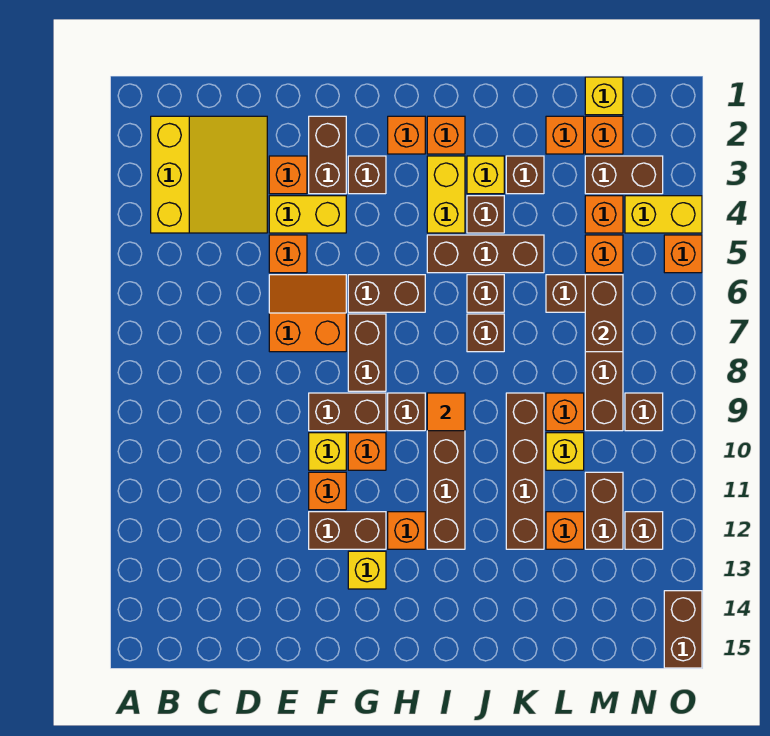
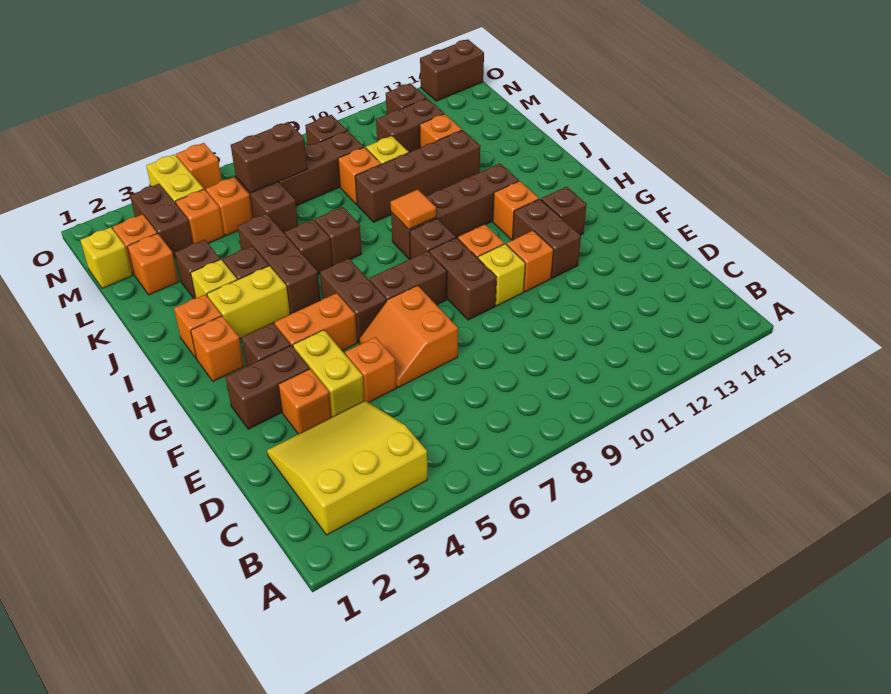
none -> orange 1x2 brick [275,293,357,351]
yellow 1x1 brick [348,551,386,589] -> brown 1x1 brick [541,187,587,235]

